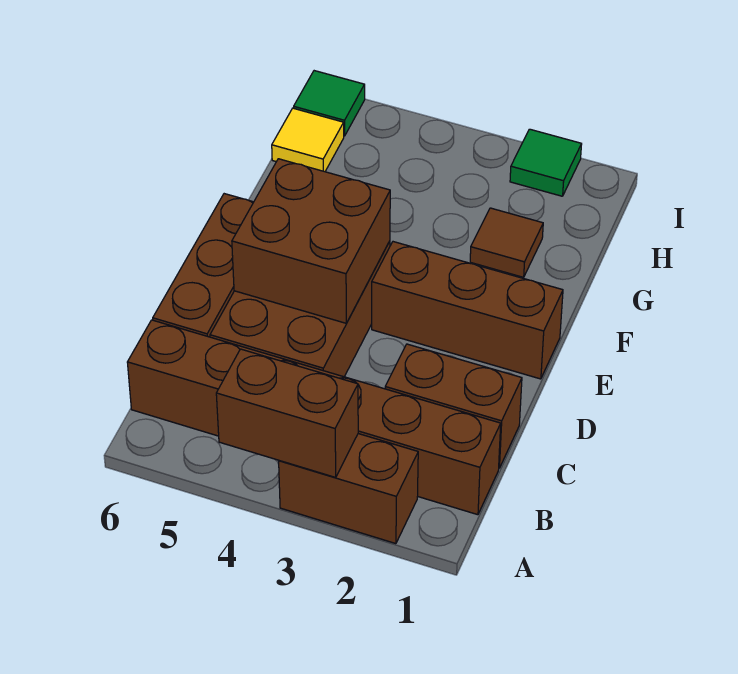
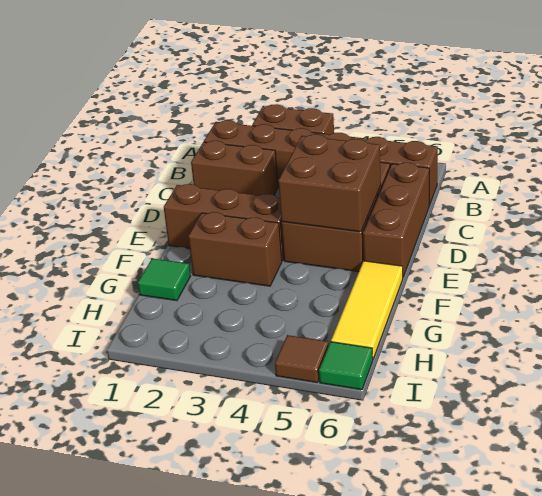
brown 1x2 brick [216,349,358,477] -> brown 1x2 brick moved to [188,212,282,286]
brown 1x1 tile [470,208,543,277] -> brown 1x1 tile moved to [275,335,329,383]
yellow 1x1 tile [272,108,344,172] -> yellow 1x3 tile [331,261,403,359]
green 1x1 tile [510,129,582,196] -> green 1x1 tile moved to [138,258,190,301]

